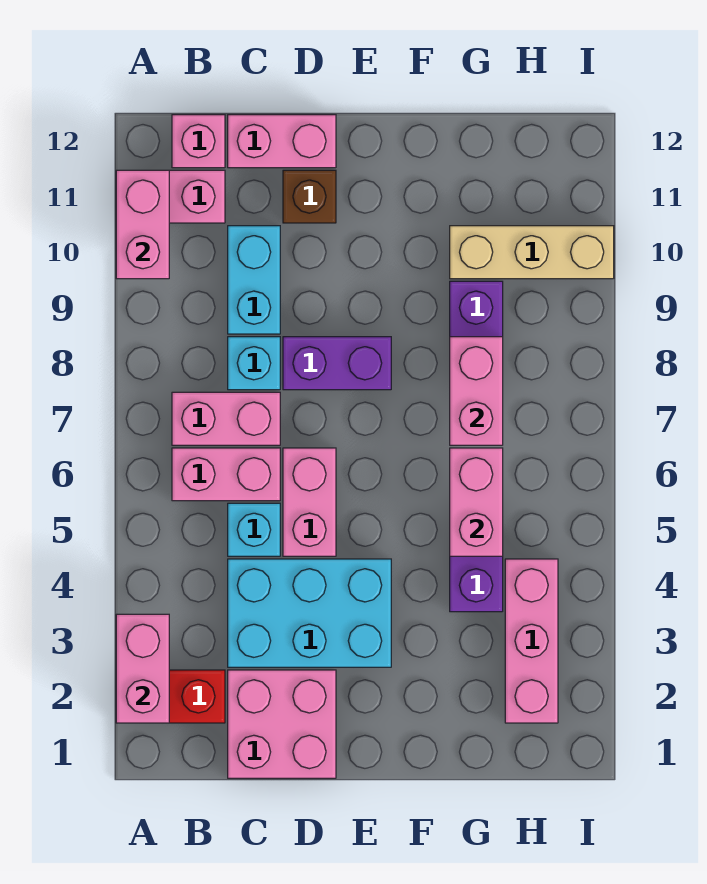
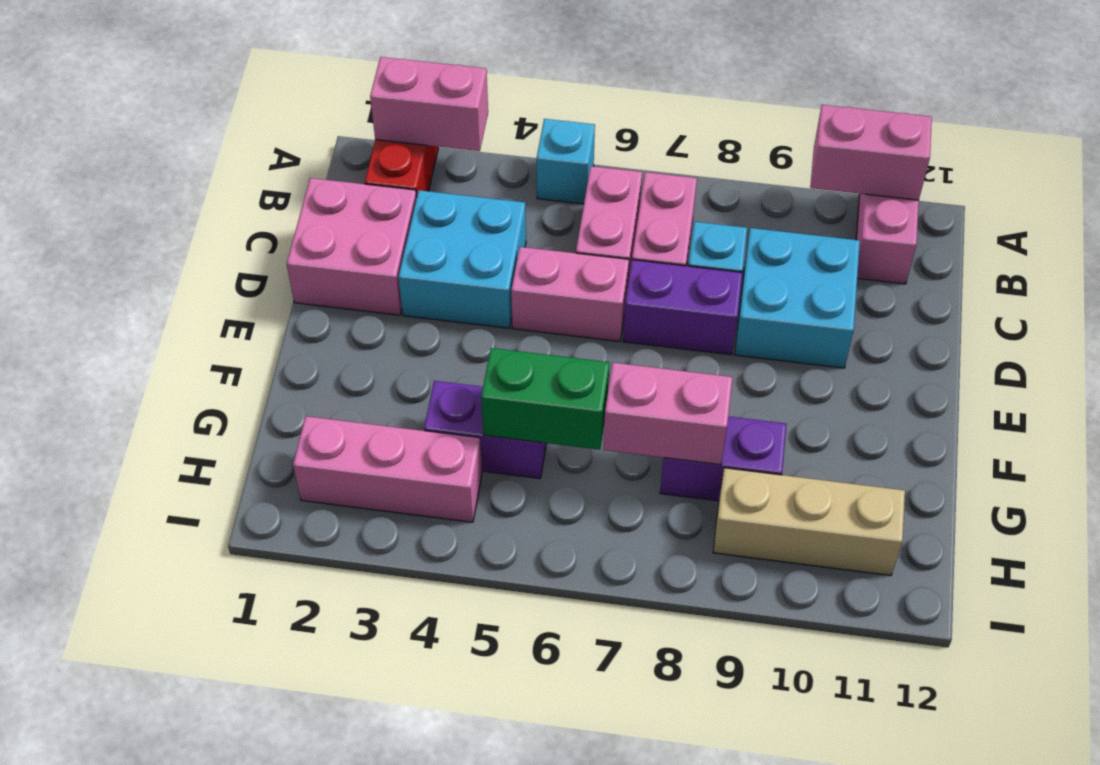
pink 1x1 brick [172,115,225,168] -> none
cyan 2x3 brick [228,559,391,667] -> cyan 2x2 brick [398,190,526,328]
cyan 1x1 brick [228,503,280,556] -> cyan 1x1 brick moved to [537,119,595,204]
cyan 1x2 brick [228,226,280,334] -> cyan 2x2 brick [735,228,860,368]
pink 1x2 brick [228,115,336,168] -> none
purple 1x2 brick [283,337,391,390] -> purple 1x2 brick turned to [623,260,742,355]
brown 1x1 brick [283,170,336,223] -> none
pink 1x2 brick [450,448,503,556] -> green 1x2 brick [481,348,610,450]
tan 1x3 brick [450,226,614,279] -> tan 1x3 brick turned to [713,468,905,576]

